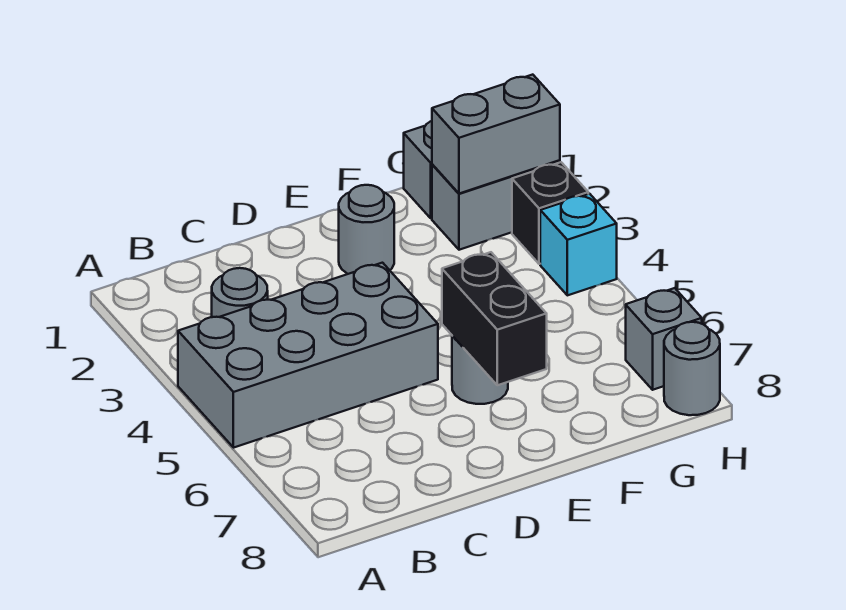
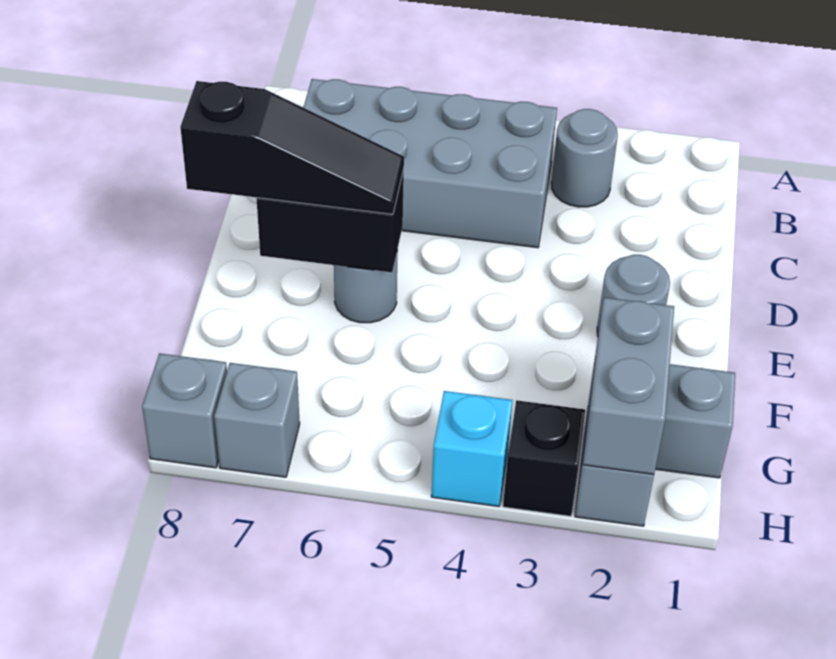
grey 2x4 brick [178,263,438,448] -> grey 2x4 brick turned to [303,79,557,248]
none -> black 1x3 slope [180,81,404,214]
grey 1x1 round brick [664,322,720,415] -> grey 1x1 brick [142,353,227,468]

